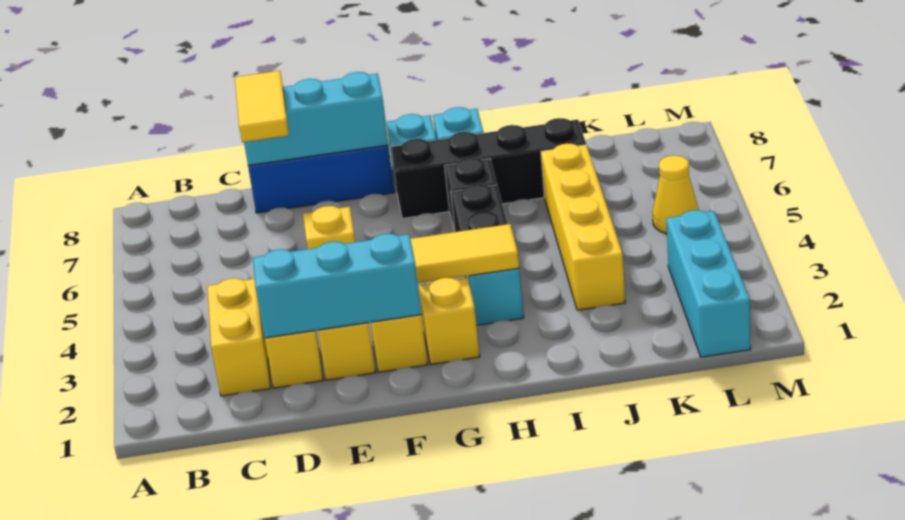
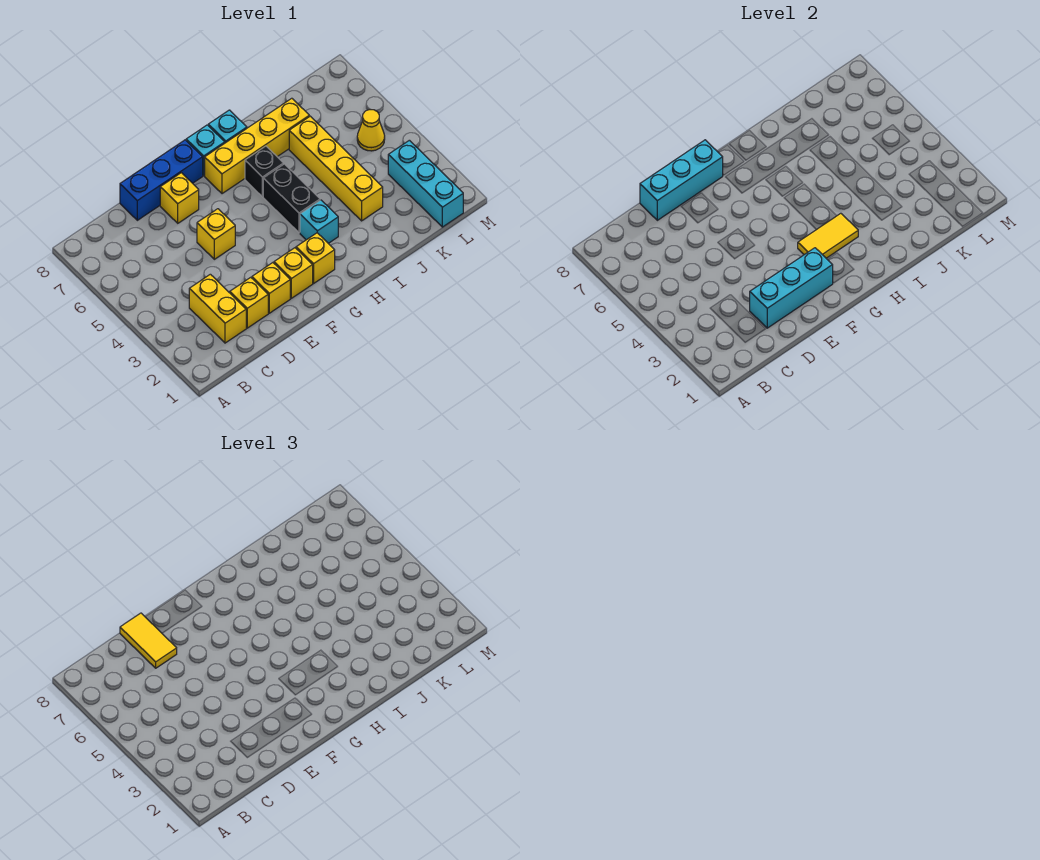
none -> yellow 1x1 brick [160,173,199,223]
black 1x4 brick [391,118,586,219] -> yellow 1x4 brick [205,98,309,194]

